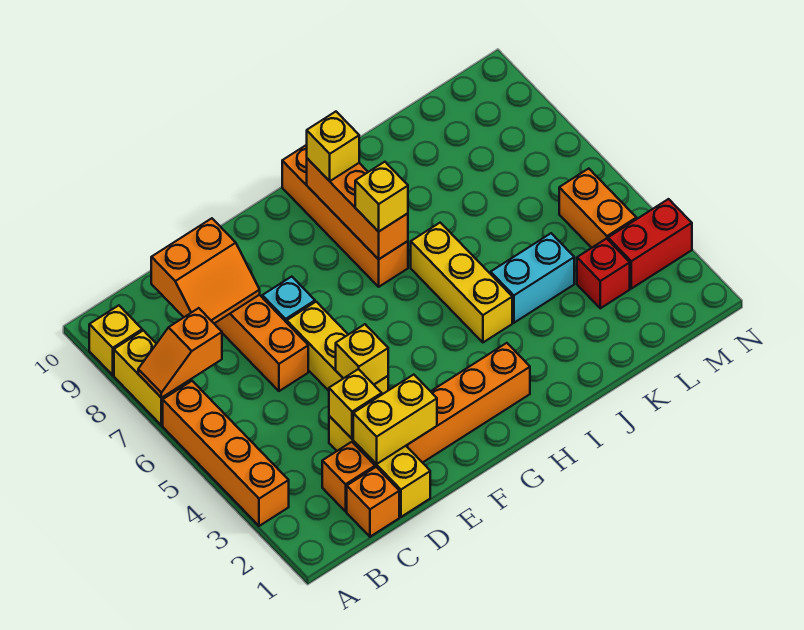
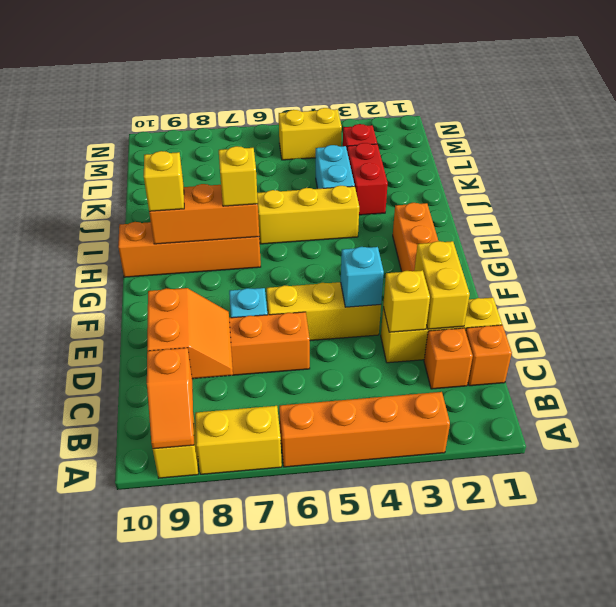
orange 1x2 slope [138,308,222,398] -> orange 1x2 slope moved to [147,348,194,449]
yellow 1x1 brick [336,324,388,384] -> cyan 1x1 brick [341,247,384,307]
red 1x2 brick [608,199,692,289] -> red 1x2 brick moved to [347,143,388,215]
orange 1x2 brick [559,169,636,248] -> yellow 1x2 brick [279,108,342,160]

